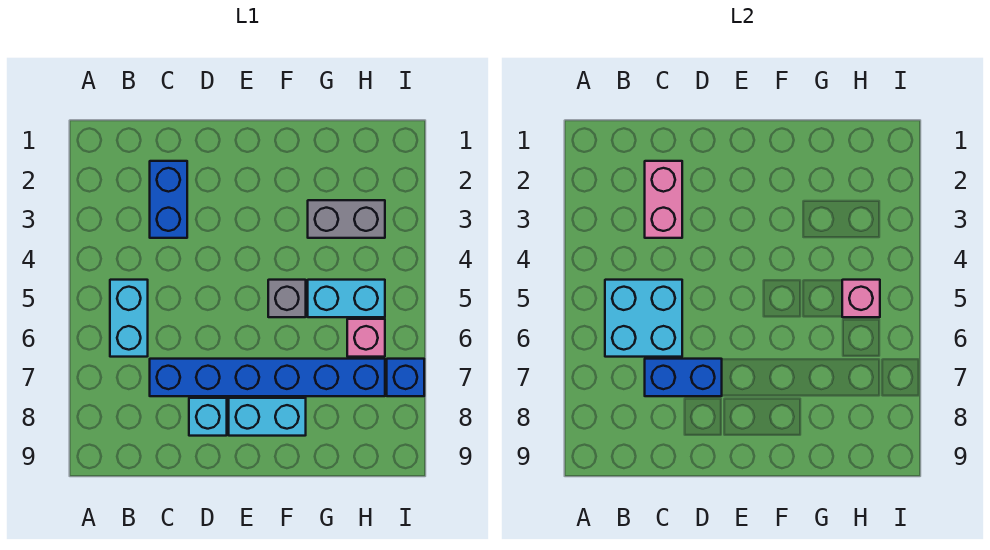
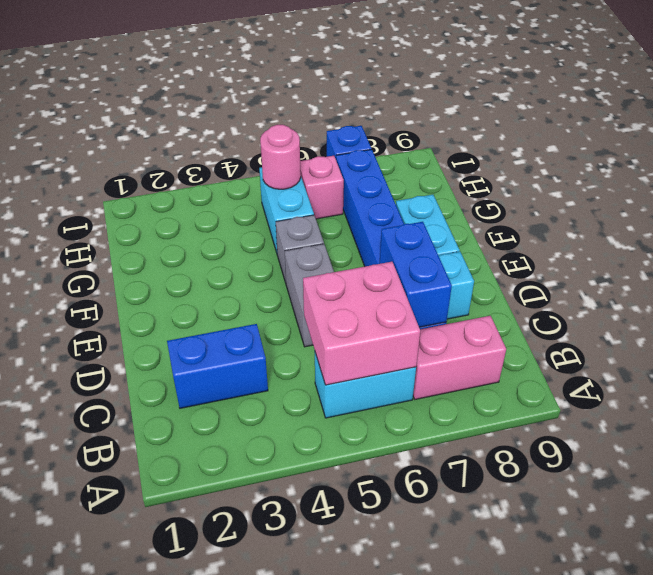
cyan 2x2 brick [605,280,682,357] -> pink 2x2 brick [303,262,420,385]
pink 1x2 brick [645,161,682,238] -> pink 1x2 brick moved to [413,316,506,399]
grey 1x2 brick [308,200,385,238] -> grey 1x2 brick moved to [285,244,334,347]
pink 1x1 brick [842,280,880,317] -> pink 1x1 round brick [260,125,301,189]

